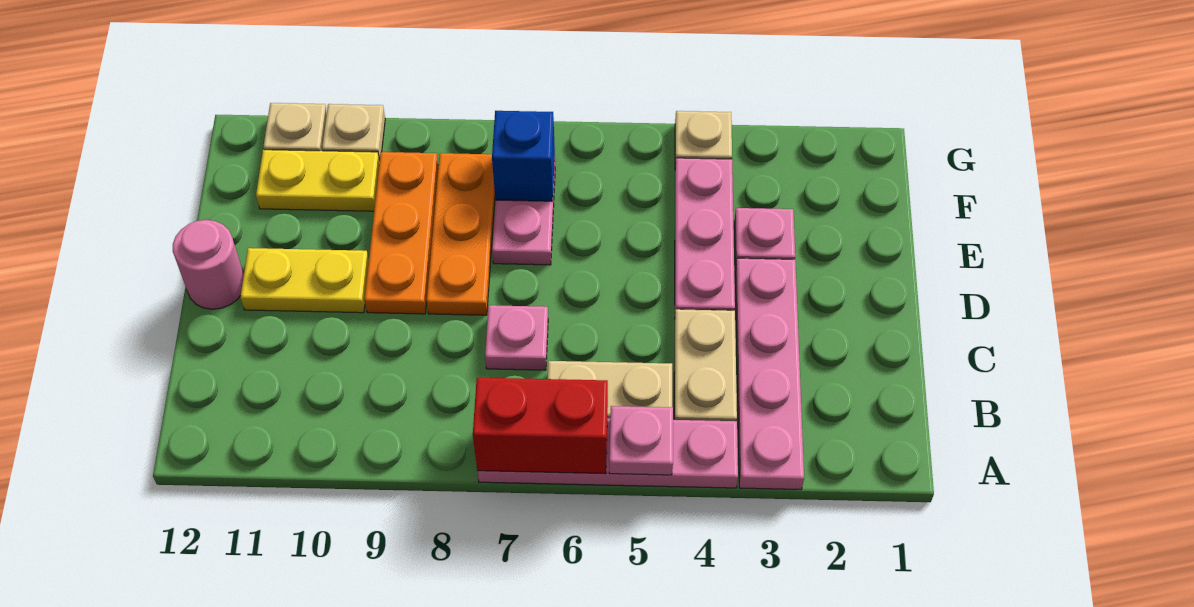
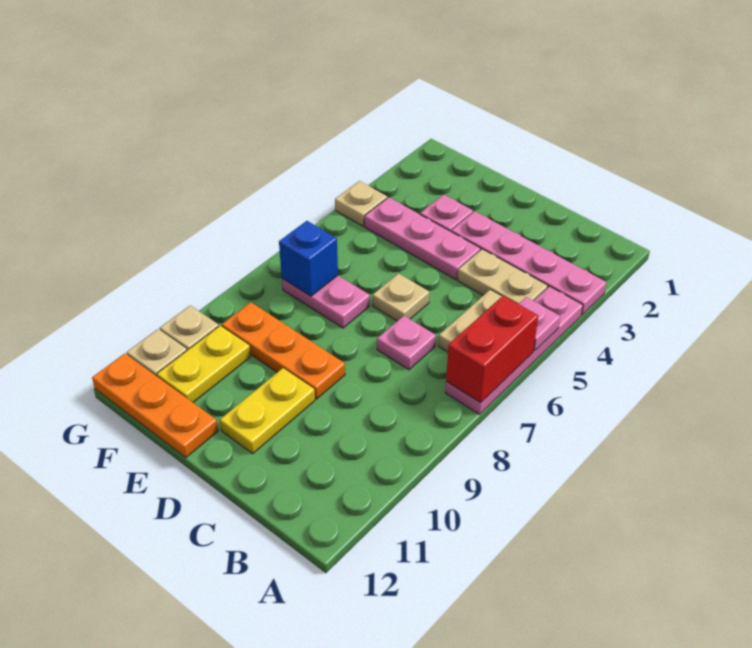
none -> tan 1x1 plate [373,274,429,321]
orange 1x3 plate [427,153,495,315] -> orange 1x3 plate moved to [92,354,218,458]
pink 1x1 round brick [173,220,244,309] -> none

